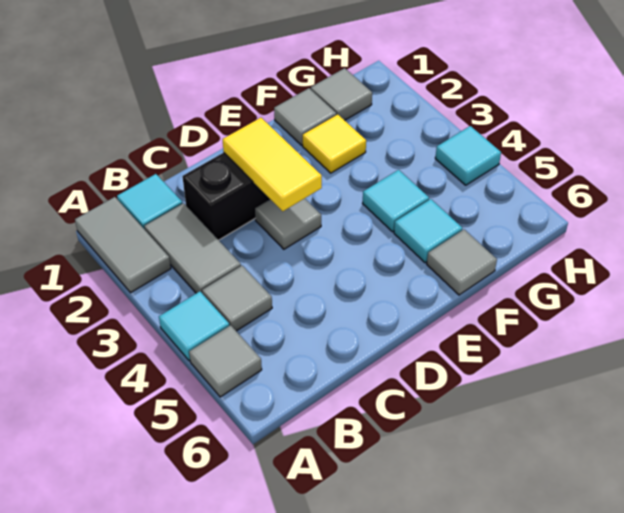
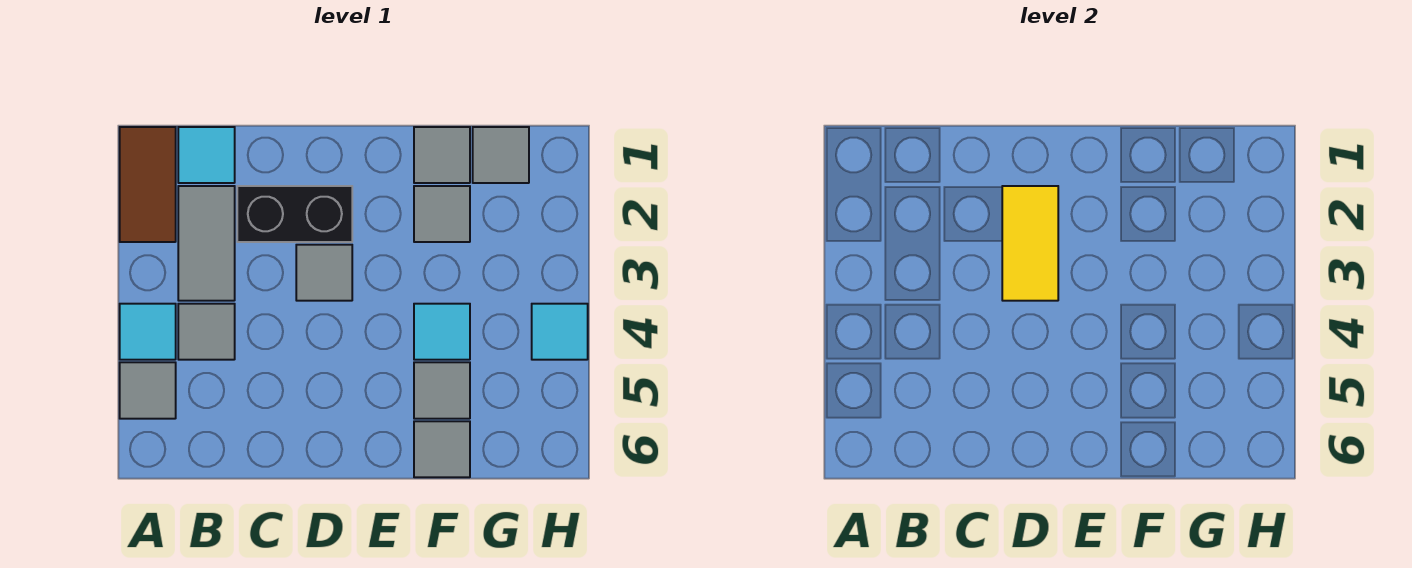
grey 1x2 tile [75,197,171,293] -> brown 1x2 tile [120,127,176,242]
yellow 1x1 tile [303,114,366,173] -> grey 1x1 tile [414,186,470,242]
cyan 1x1 tile [394,199,462,263] -> grey 1x1 tile [414,362,470,419]

